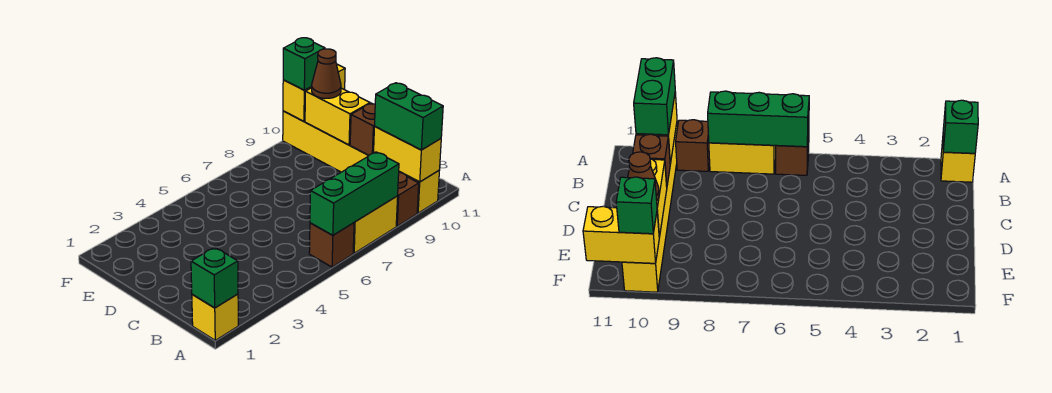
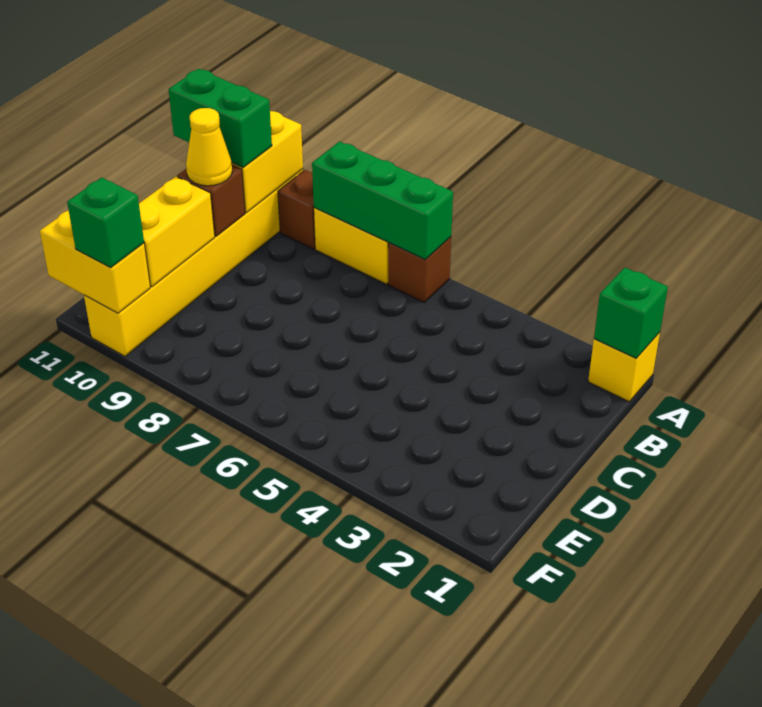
green 1x2 brick [375,83,443,150] -> green 1x2 brick turned to [168,69,272,168]
none -> yellow 1x1 cone [186,108,232,186]
brown 1x1 cone [312,49,341,99] -> none

